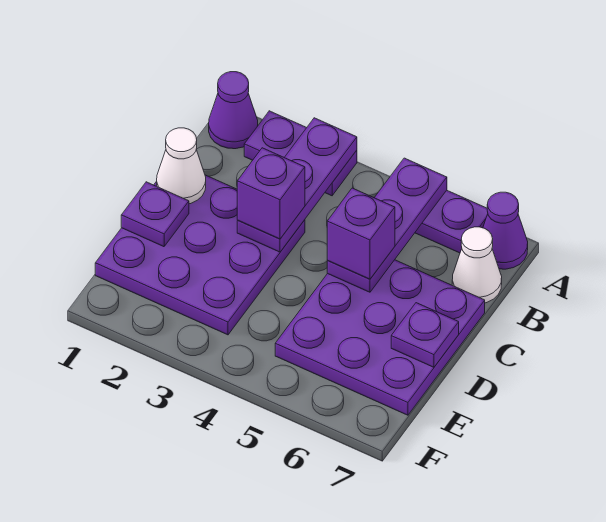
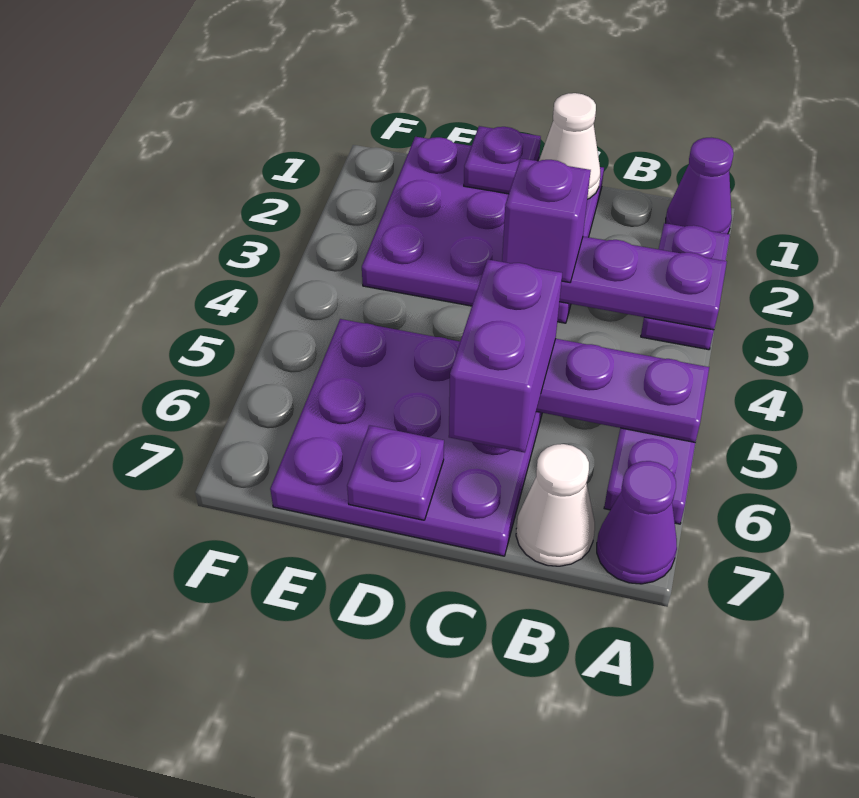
purple 1x1 brick [327,188,395,279] -> purple 1x2 brick [449,260,562,453]

